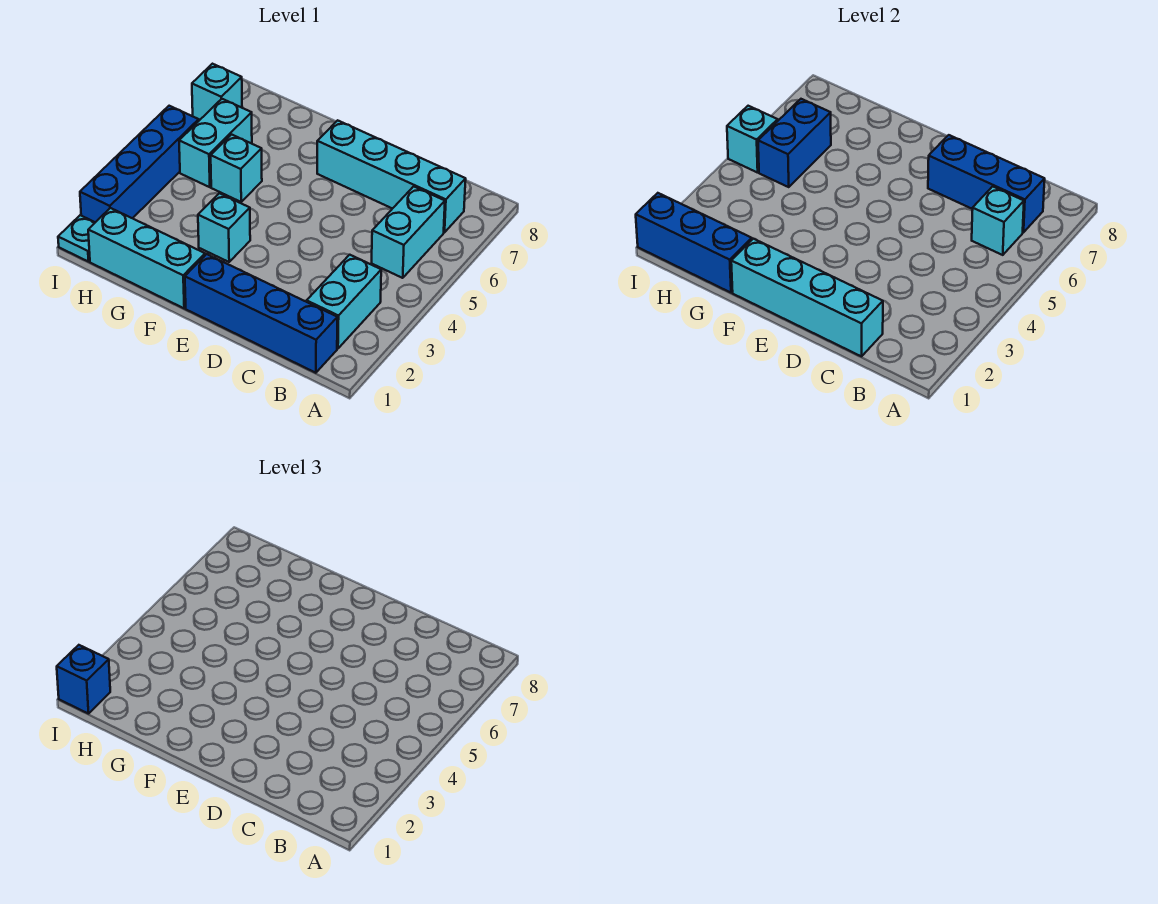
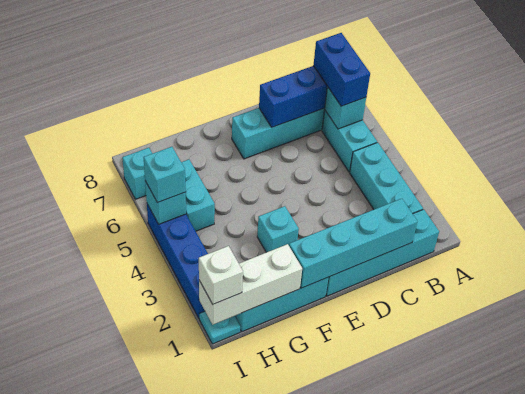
blue 1x4 brick [185,254,337,373] -> cyan 1x4 brick [326,209,439,296]
cyan 1x2 brick [307,255,381,349] -> cyan 1x3 brick [350,143,423,214]
blue 1x3 brick [636,193,752,293] -> white 1x3 brick [199,244,302,325]
cyan 1x1 brick [211,135,262,202] -> cyan 1x1 brick moved to [144,147,186,203]
blue 1x2 brick [758,99,831,187] -> blue 1x2 brick moved to [313,33,370,106]
blue 1x1 brick [57,645,110,714] -> white 1x1 brick [199,246,243,304]

